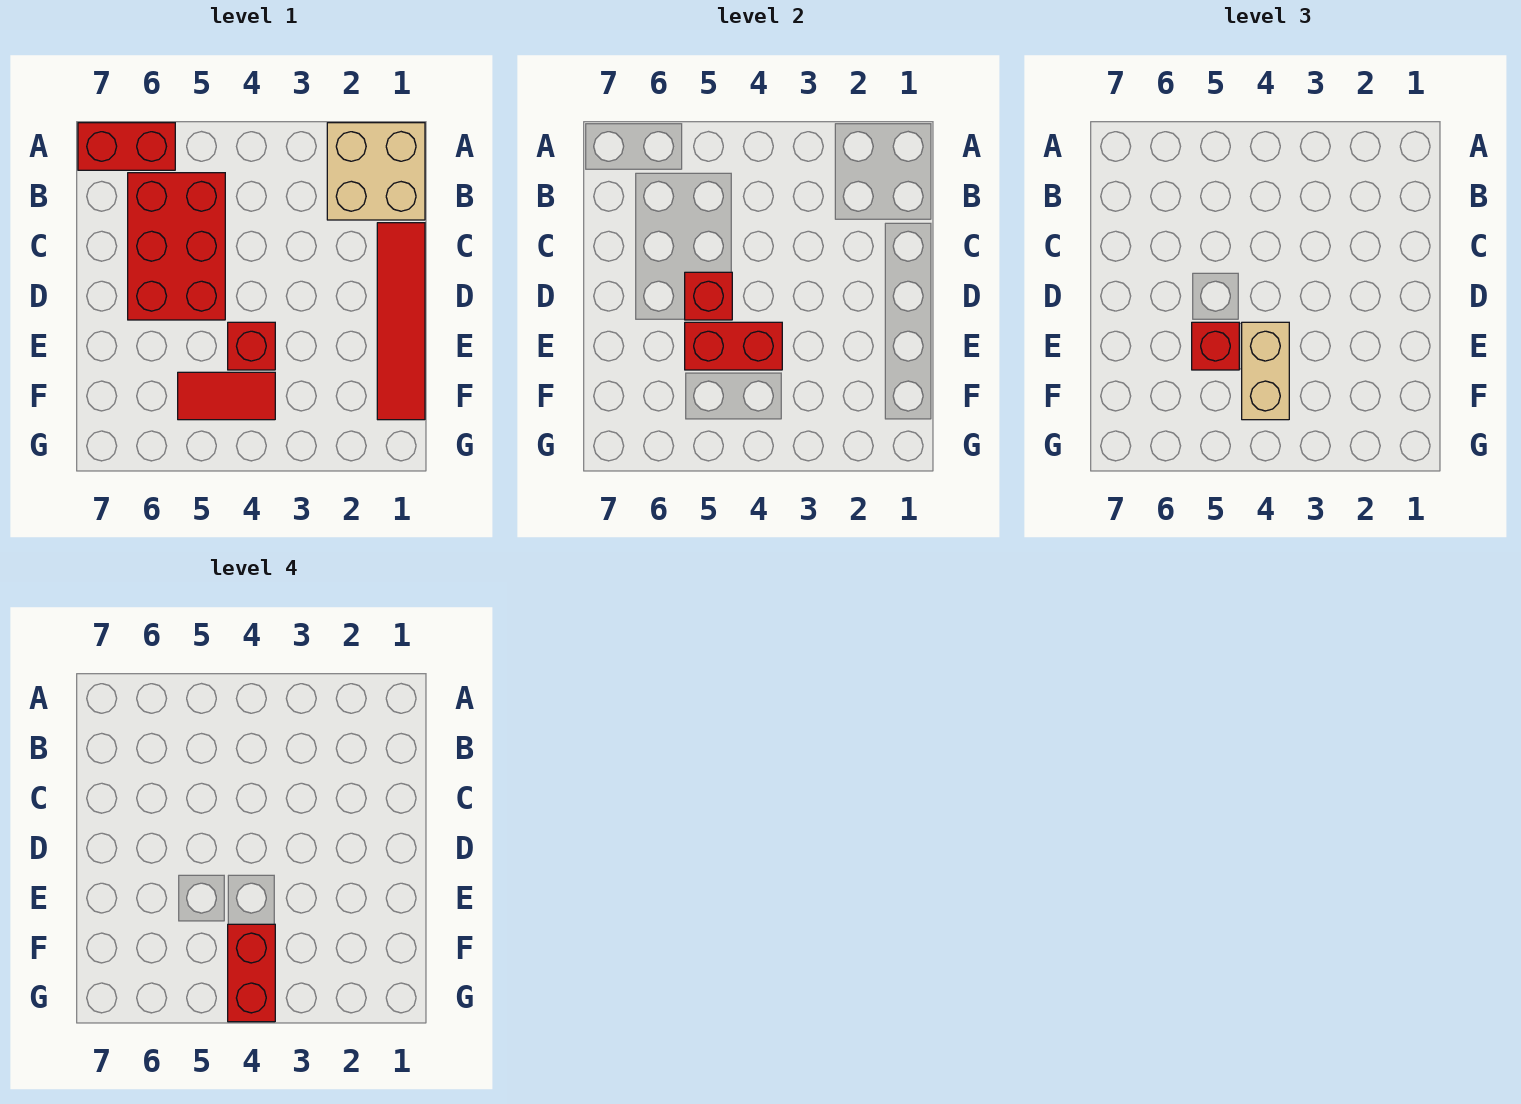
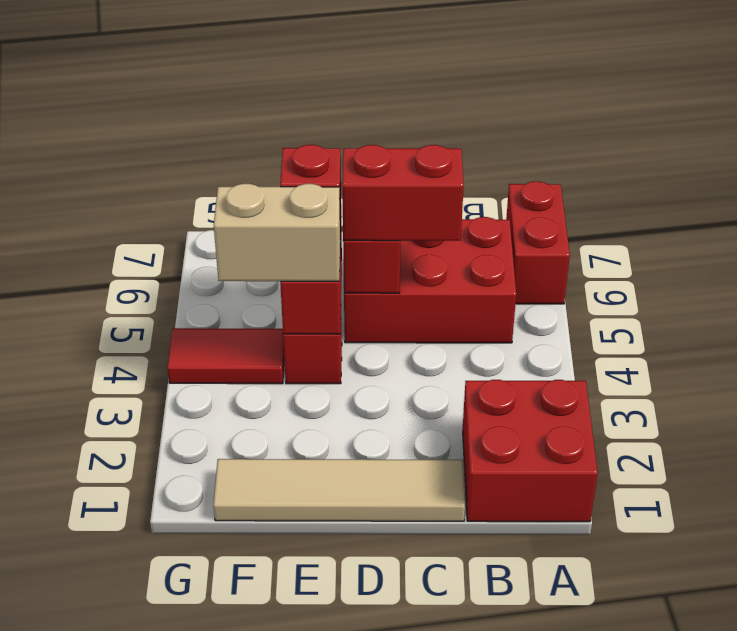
tan 2x2 brick [327,123,425,220] -> red 2x2 brick [463,380,598,522]
red 1x4 tile [377,223,425,420] -> tan 1x4 tile [213,459,465,521]
red 1x2 tile [178,372,275,420] -> red 1x2 tile turned to [167,328,284,384]
red 1x2 brick [228,924,275,1022] -> red 1x2 brick moved to [342,145,464,241]

